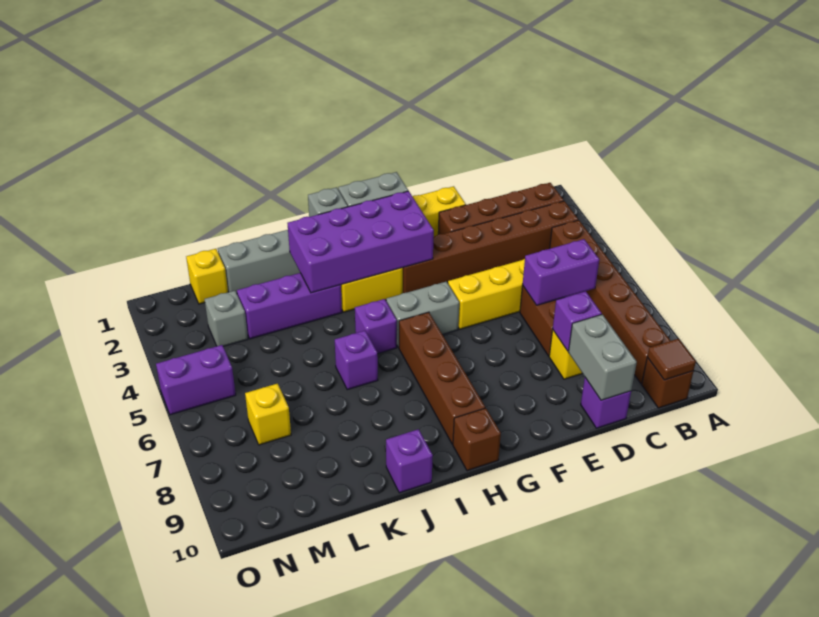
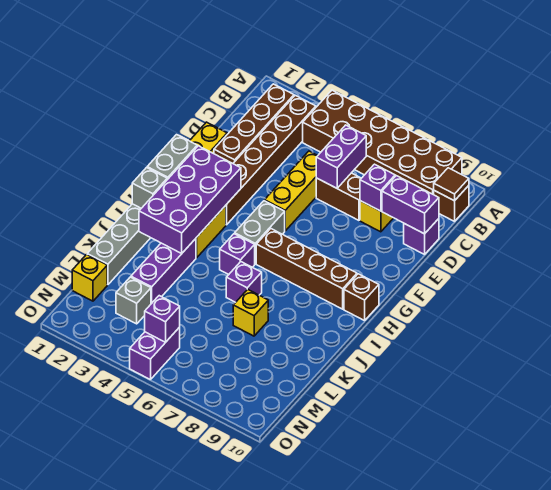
brown 1x6 brick [550,220,670,384] -> brown 2x6 brick [303,90,462,195]
grey 1x2 brick [569,314,637,400] -> purple 1x2 brick [382,176,439,234]
purple 1x1 brick [386,429,433,493] -> purple 1x1 brick moved to [145,296,180,342]
yellow 1x1 brick [245,384,291,445] -> yellow 1x1 brick moved to [233,289,268,336]

